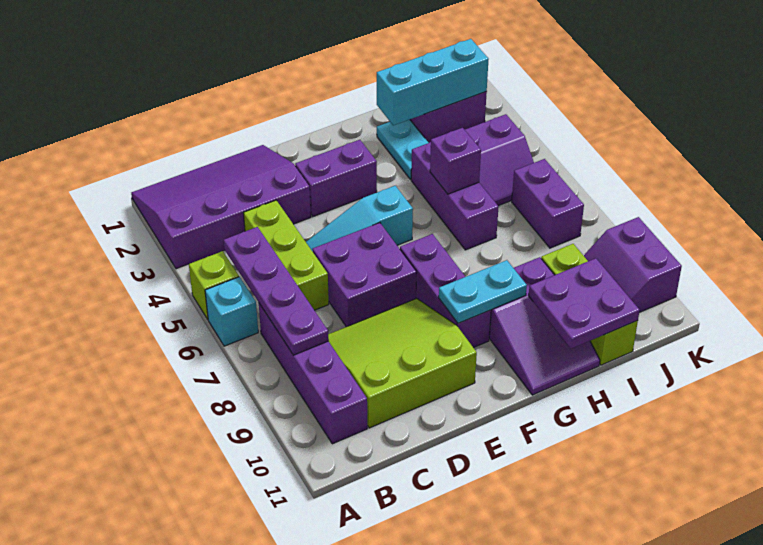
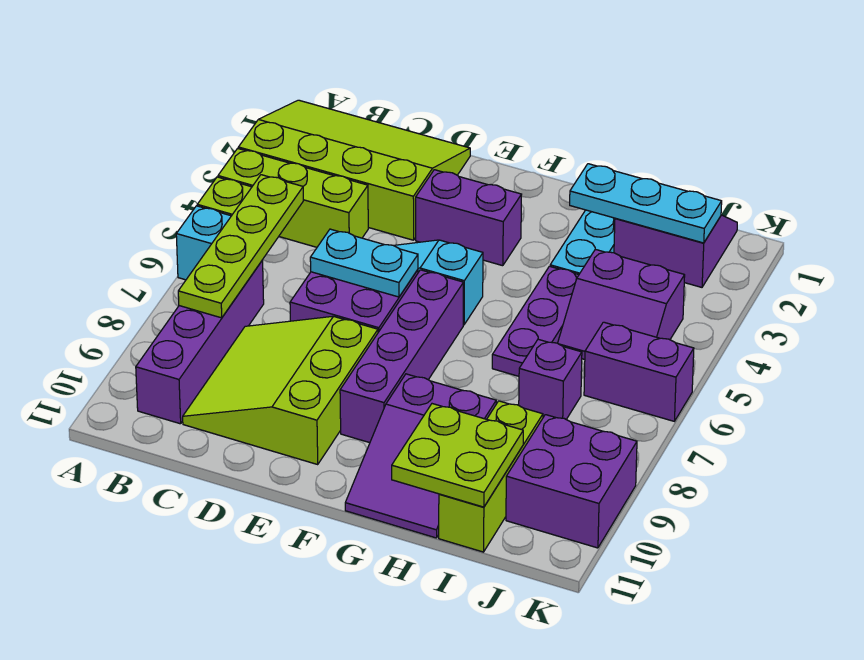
purple 3x4 slope [131,145,311,269] -> lime 3x4 slope [238,100,470,240]
purple 1x4 plate [224,227,329,355] -> lime 1x4 plate [178,175,303,318]
lime 1x3 brick [244,200,329,310] -> lime 1x3 brick turned to [218,148,368,247]
lime 3x3 slope [328,298,477,428] -> lime 3x3 slope turned to [183,316,378,464]
purple 1x3 brick [400,234,491,348] -> purple 1x4 brick [340,270,463,443]
cyan 1x2 plate [439,260,527,323] -> cyan 1x2 plate moved to [310,229,418,297]
cyan 1x3 brick [377,39,489,125] -> cyan 1x3 plate [570,164,722,243]
purple 1x3 brick [411,142,499,250] -> purple 1x3 plate [492,266,579,376]
purple 1x1 brick [430,128,481,194] -> purple 1x1 brick moved to [519,339,582,419]
purple 2x2 plate [529,258,640,349] -> lime 2x2 plate [392,404,523,507]
purple 1x2 brick [512,159,584,248] -> purple 1x2 brick turned to [584,322,694,421]
purple 2x2 slope [584,217,682,313] -> purple 2x2 brick [506,415,637,548]

